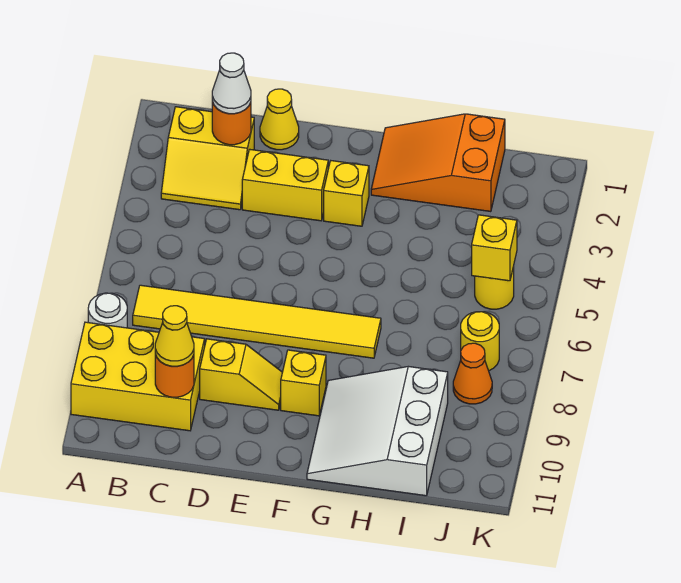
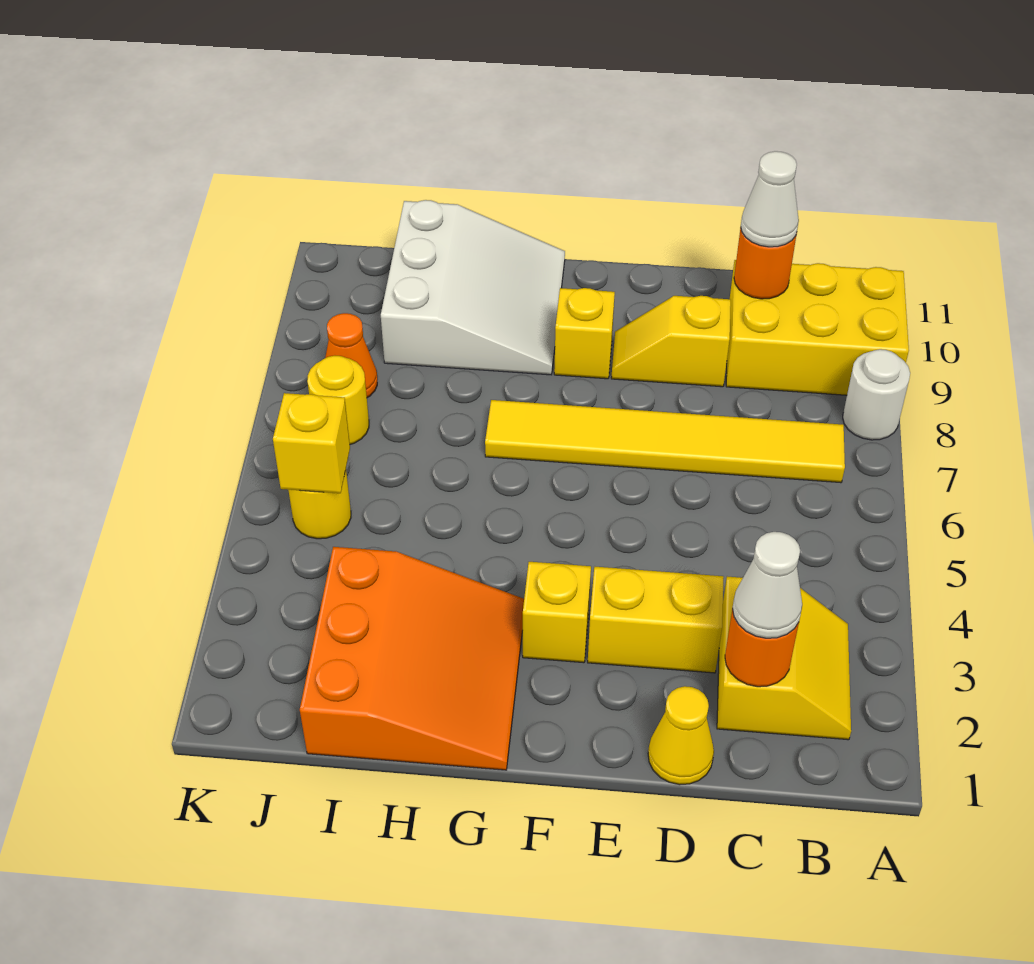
yellow 2x2 slope [161,107,254,210] -> yellow 2x2 slope turned to [717,577,851,740]
yellow 1x1 cone [155,306,194,366] -> white 1x1 cone [741,151,799,247]
orange 2x3 slope [371,114,505,212] -> orange 3x3 slope [300,547,524,770]

